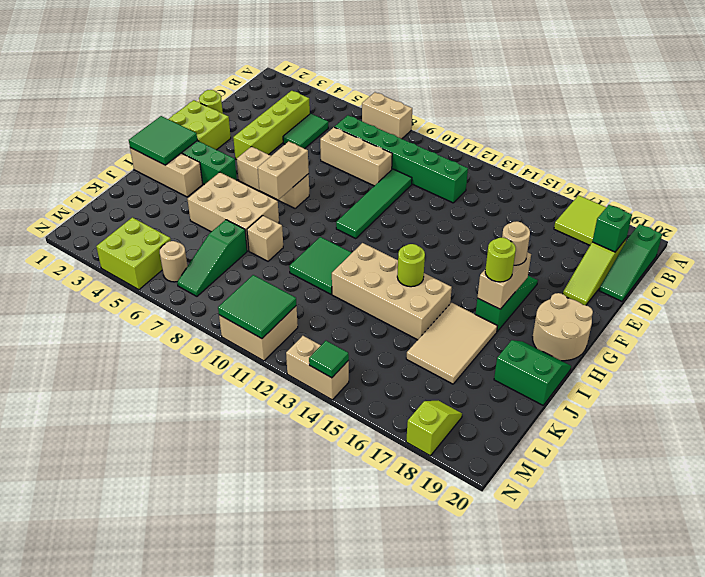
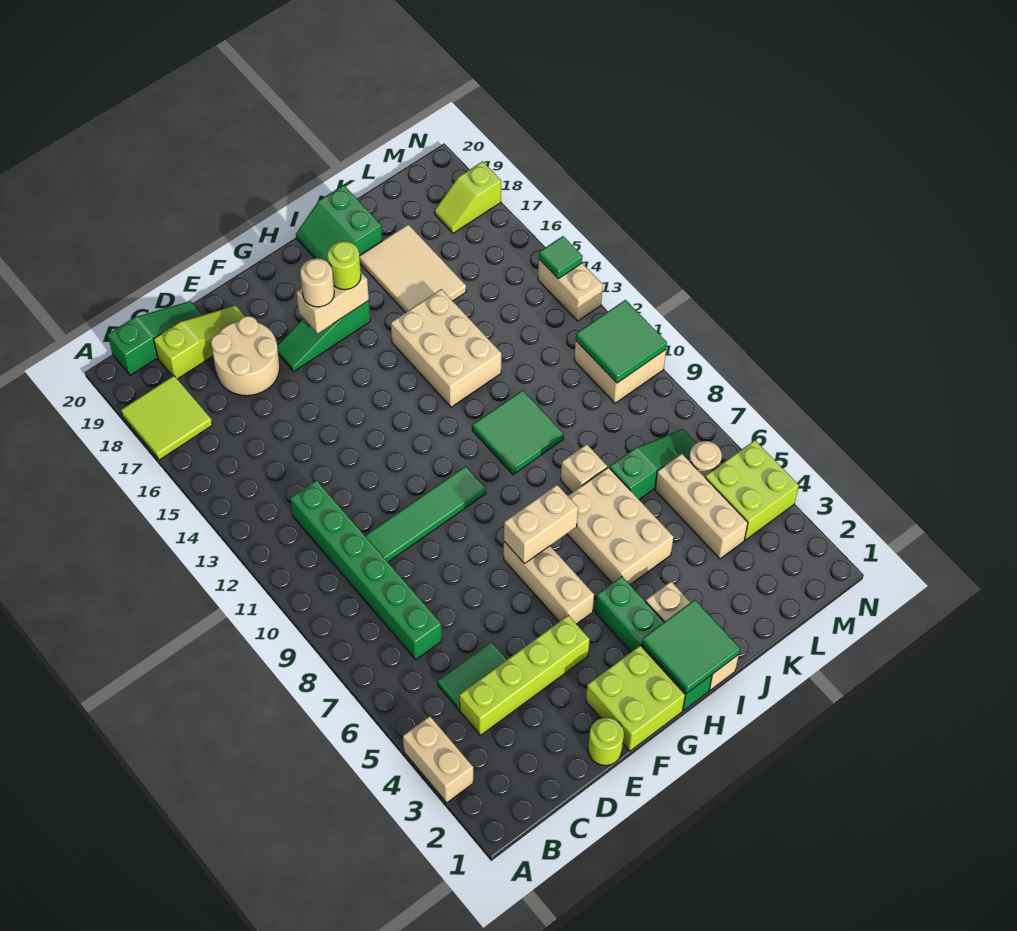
tan 1x2 brick [362,92,412,139] -> tan 1x2 brick moved to [403,716,473,803]
green 1x1 brick [592,205,632,252] -> none
tan 1x3 brick [320,127,392,186] -> tan 1x3 brick moved to [655,454,748,559]
tan 2x2 round brick [533,293,593,361] -> tan 2x2 round brick moved to [211,316,280,396]
tan 2x4 brick [332,243,452,340] -> tan 2x3 brick [391,289,501,407]
lime 1x1 round brick [397,244,425,287] -> none
tan 2x3 tile [406,303,497,384] -> tan 2x3 tile turned to [359,224,466,313]

